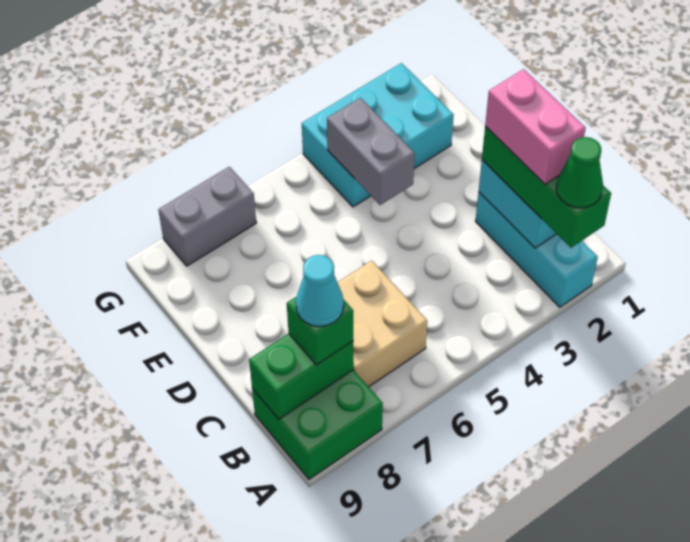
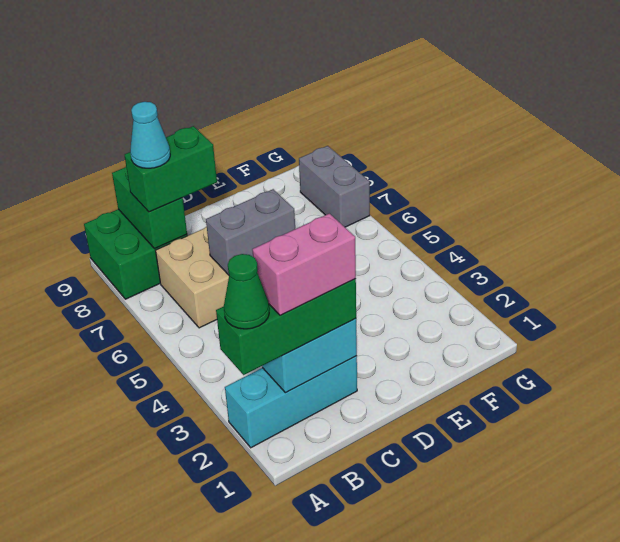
green 1x1 brick [287,296,353,365] -> green 1x2 brick [124,126,217,212]
grey 1x2 brick [327,98,415,205] -> grey 1x2 brick moved to [206,189,295,275]
cyan 2x3 brick [302,63,454,207] -> none

